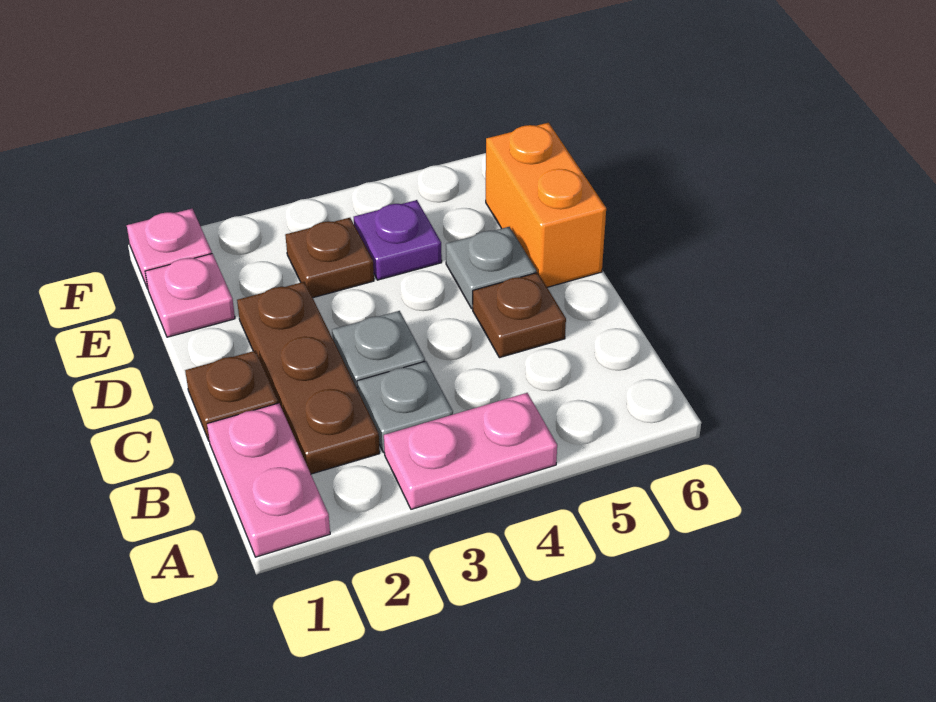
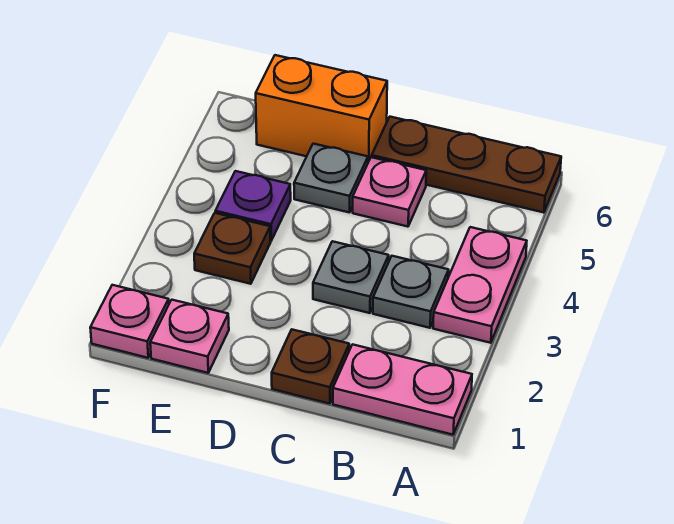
brown 1x3 plate [237,282,380,474] -> brown 1x3 plate moved to [372,117,561,213]
brown 1x1 plate [473,272,566,358] -> pink 1x1 plate [353,157,426,227]

